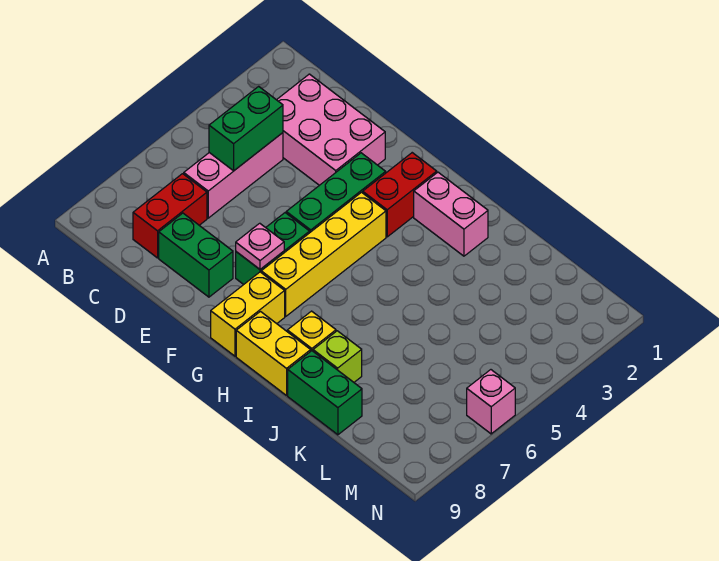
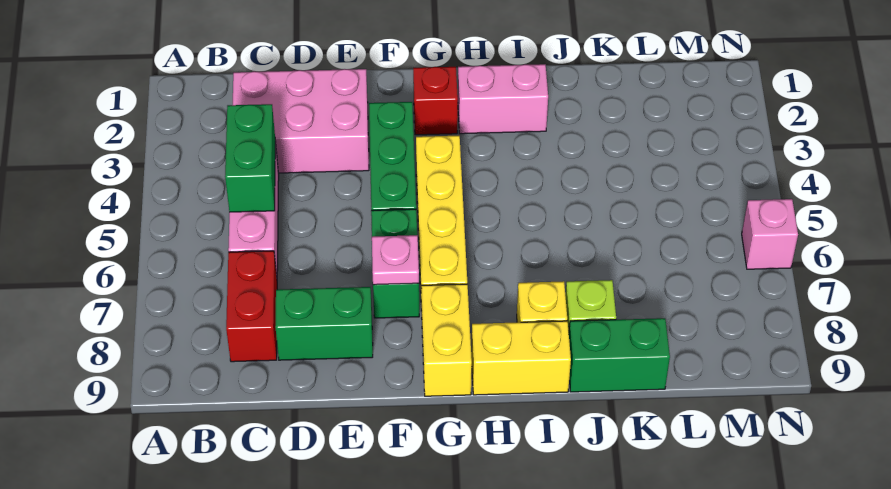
red 1x2 brick [363,153,437,237] -> red 1x1 brick [413,67,458,135]

